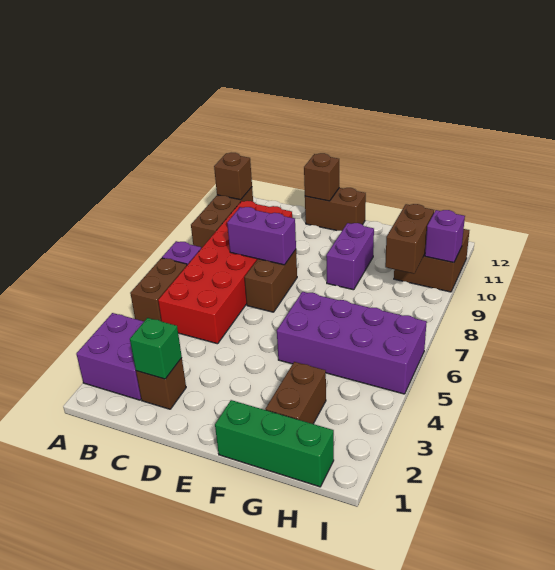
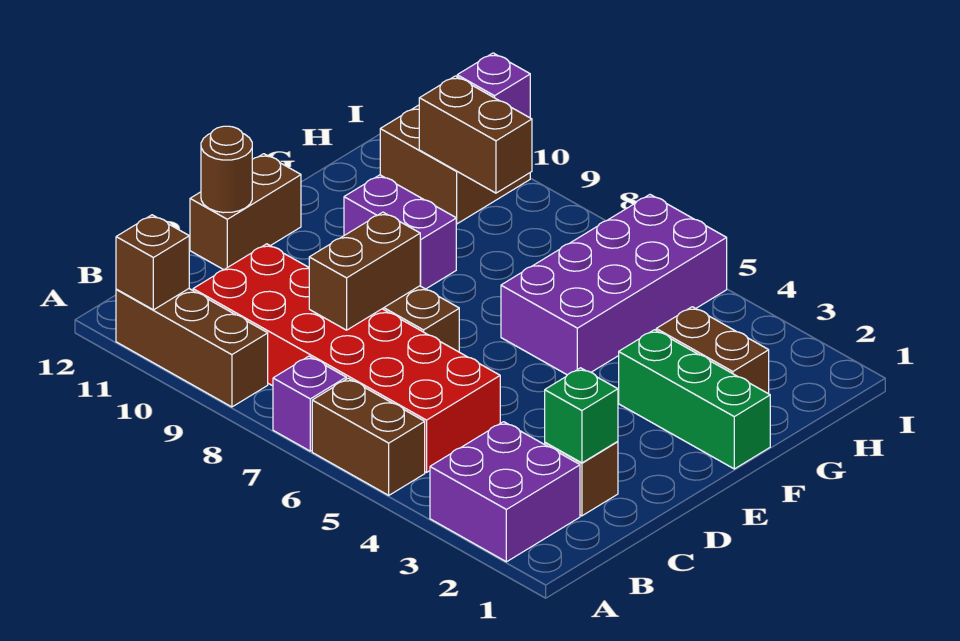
purple 1x2 brick [227,207,296,265] -> brown 1x2 brick [309,212,420,330]
brown 1x1 brick [304,153,339,201] -> brown 1x1 round brick [201,126,252,213]
green 1x3 brick [215,400,334,487] -> green 1x3 brick turned to [619,330,770,469]

